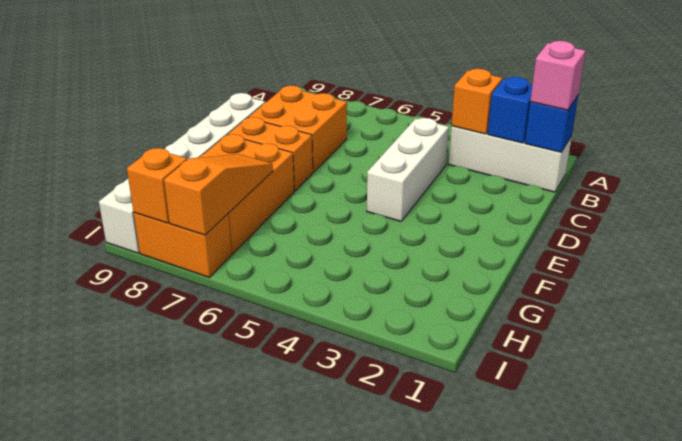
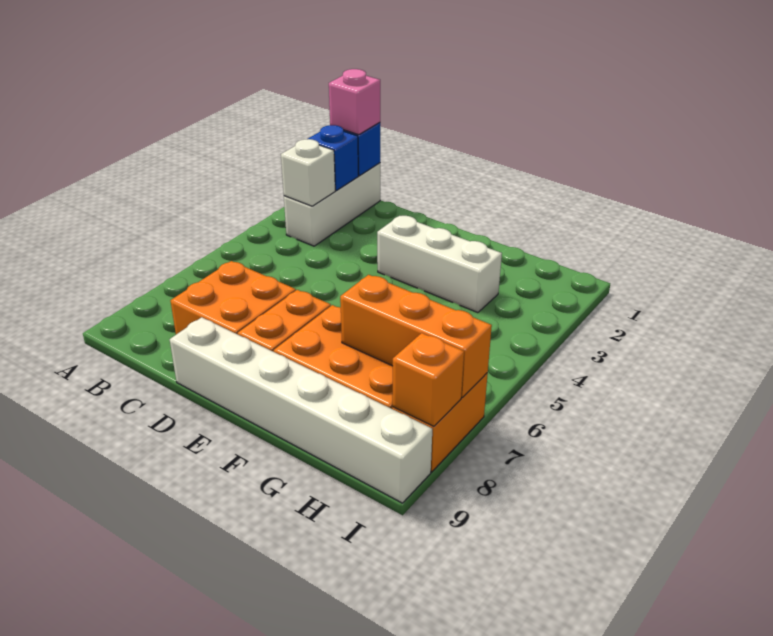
orange 1x1 brick [451,69,502,134] -> white 1x1 brick [281,139,335,206]
white 1x3 brick [367,118,449,221] -> white 1x3 brick moved to [377,216,502,313]
orange 1x3 slope [164,154,273,235] -> orange 1x3 brick [340,275,492,398]

